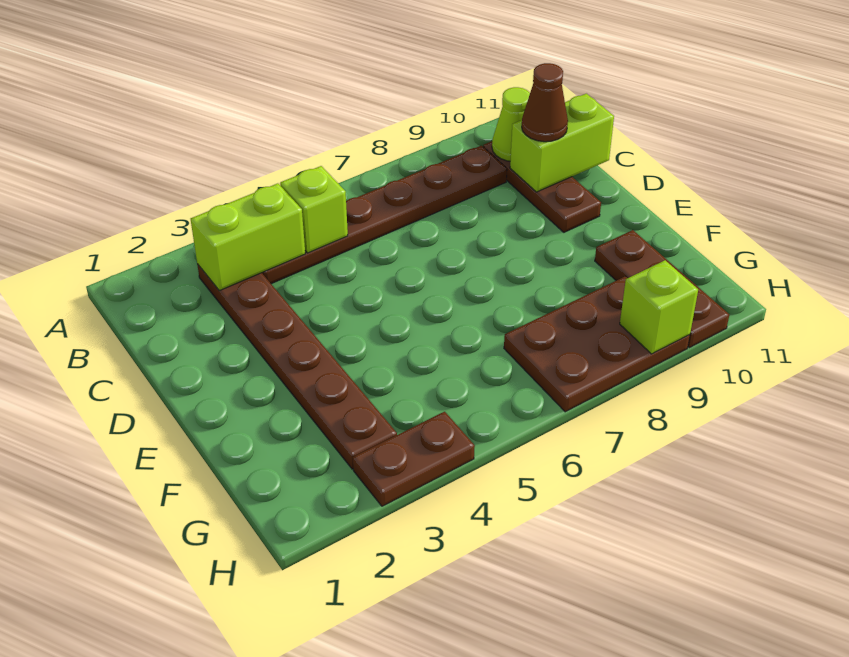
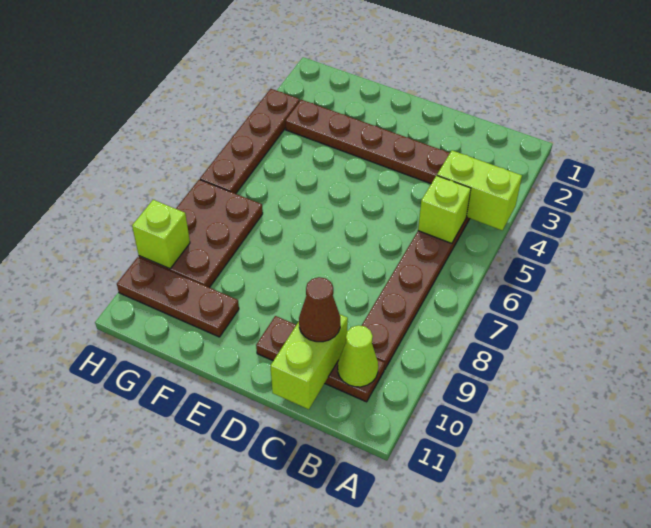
lime 1x2 brick [191,183,305,291] -> lime 1x2 brick turned to [437,150,522,230]
brown 1x2 plate [353,412,475,506] -> brown 1x4 plate [200,89,300,194]

